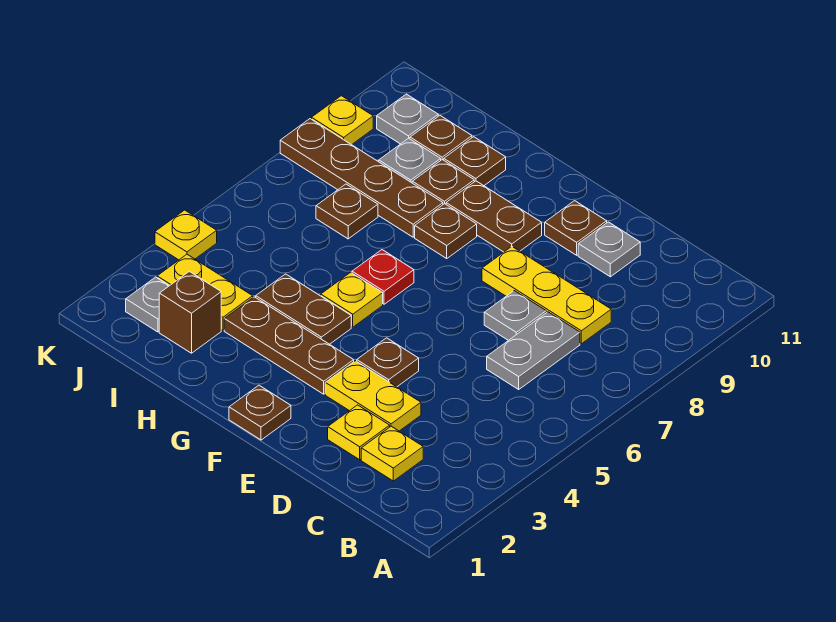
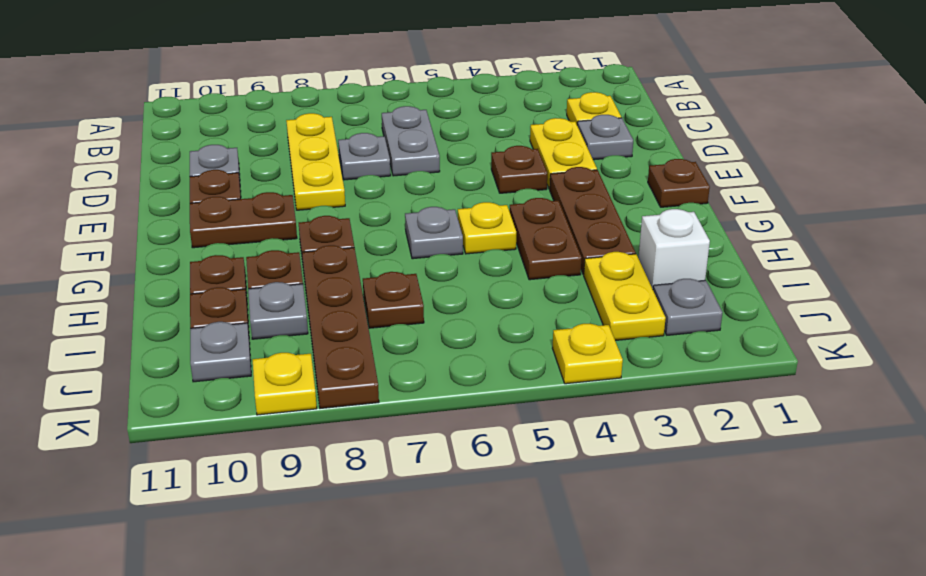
grey 1x2 plate [487,312,580,389] -> grey 1x2 plate turned to [382,106,440,176]
yellow 1x1 plate [328,405,390,460] -> grey 1x1 plate [577,115,633,160]
brown 1x2 plate [446,181,542,252] -> brown 1x2 plate turned to [190,192,297,248]
red 1x1 plate [352,250,414,304] -> grey 1x1 plate [405,207,463,259]
brown 1x1 brick [159,271,221,353] -> white 1x1 brick [638,209,710,289]

